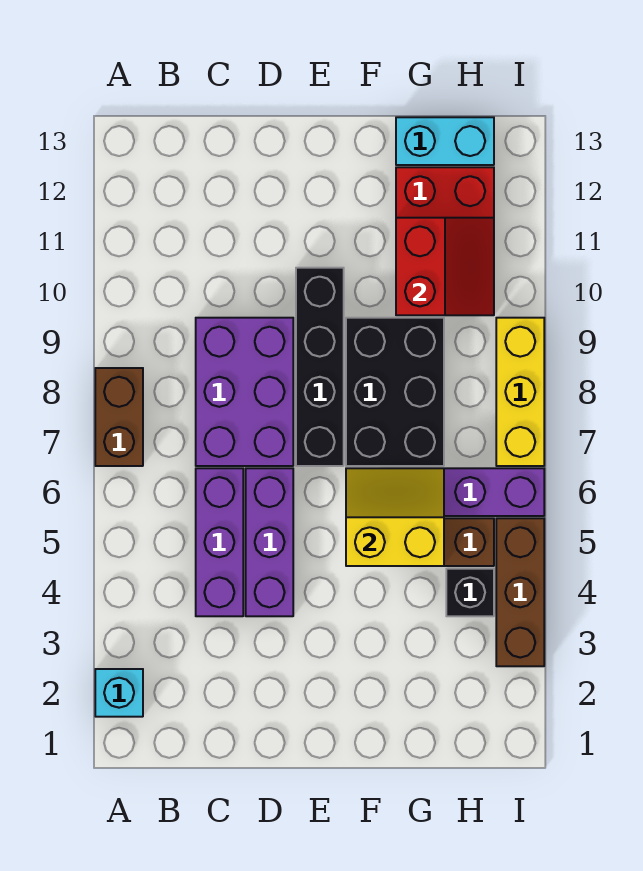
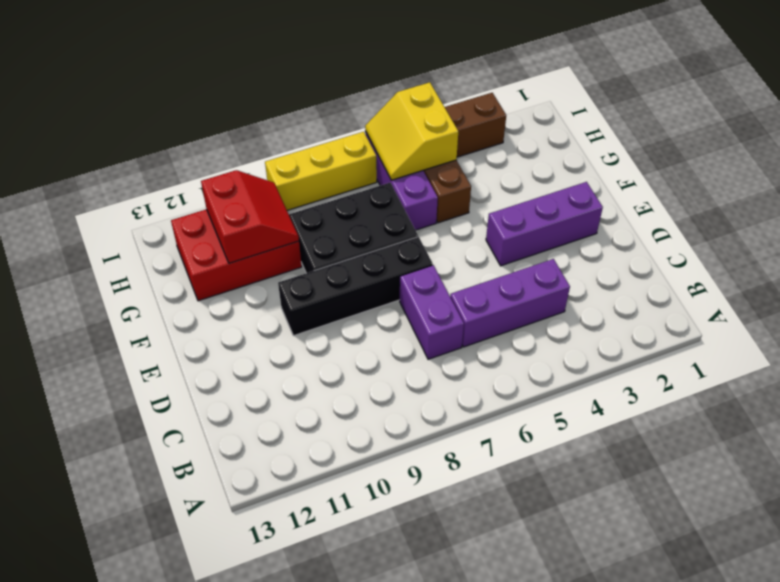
cyan 1x1 brick [95,669,143,717] -> none
brown 1x2 brick [95,368,143,466] -> none
purple 2x3 brick [196,318,293,466] -> purple 1x2 brick [400,265,464,359]
purple 1x3 brick [246,468,293,616] -> purple 1x3 brick moved to [486,182,603,266]
yellow 2x2 slope [346,468,444,566] -> yellow 2x2 slope moved to [365,82,458,180]
red 2x2 slope [396,218,494,315] -> red 2x2 slope turned to [201,170,299,263]
cyan 1x2 brick [396,117,494,165] -> none
black 1x1 brick [446,569,494,616] -> none

